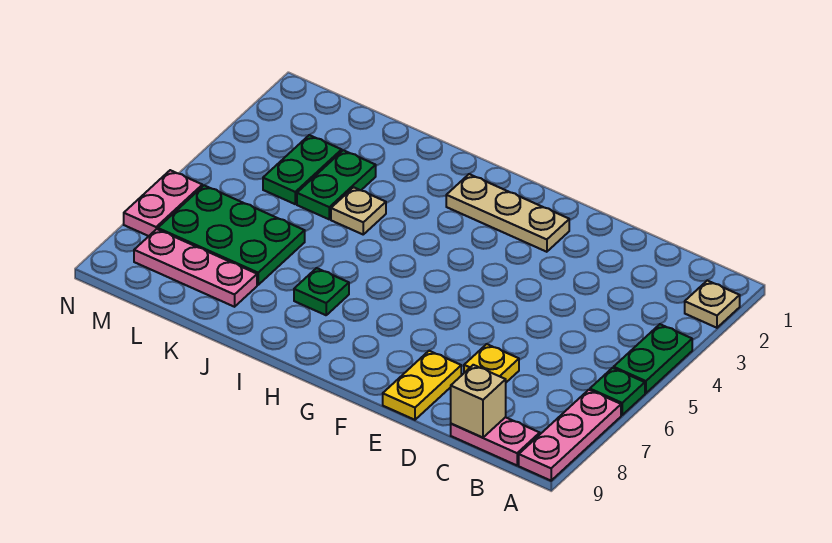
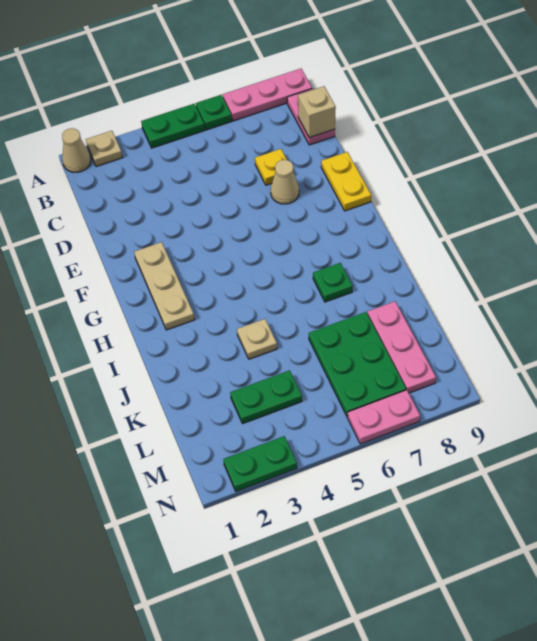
none -> tan 1x1 cone [62,128,91,172]
none -> tan 1x1 cone [271,160,299,204]
yellow 1x2 plate [383,351,461,420] -> yellow 1x2 plate turned to [321,152,371,211]
green 1x2 plate [297,150,376,219] -> green 1x2 plate moved to [223,436,297,491]

